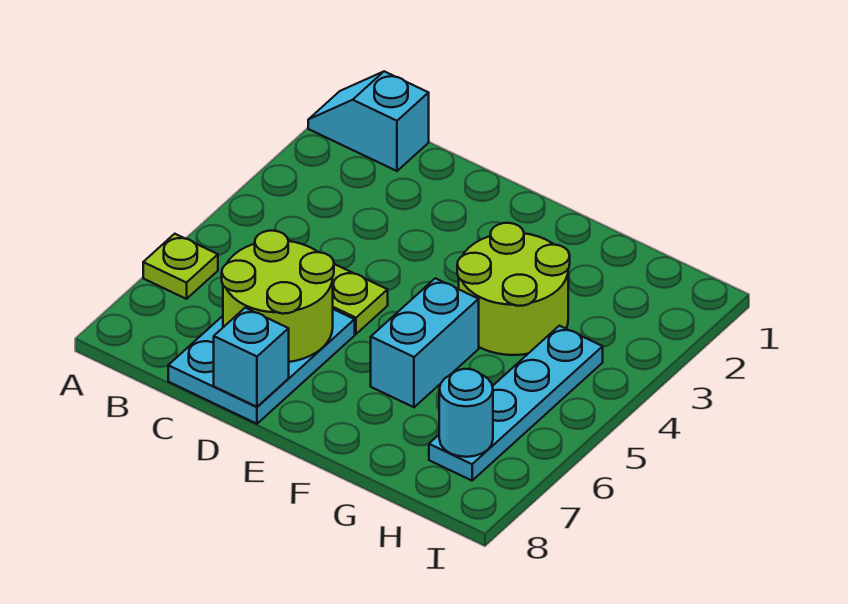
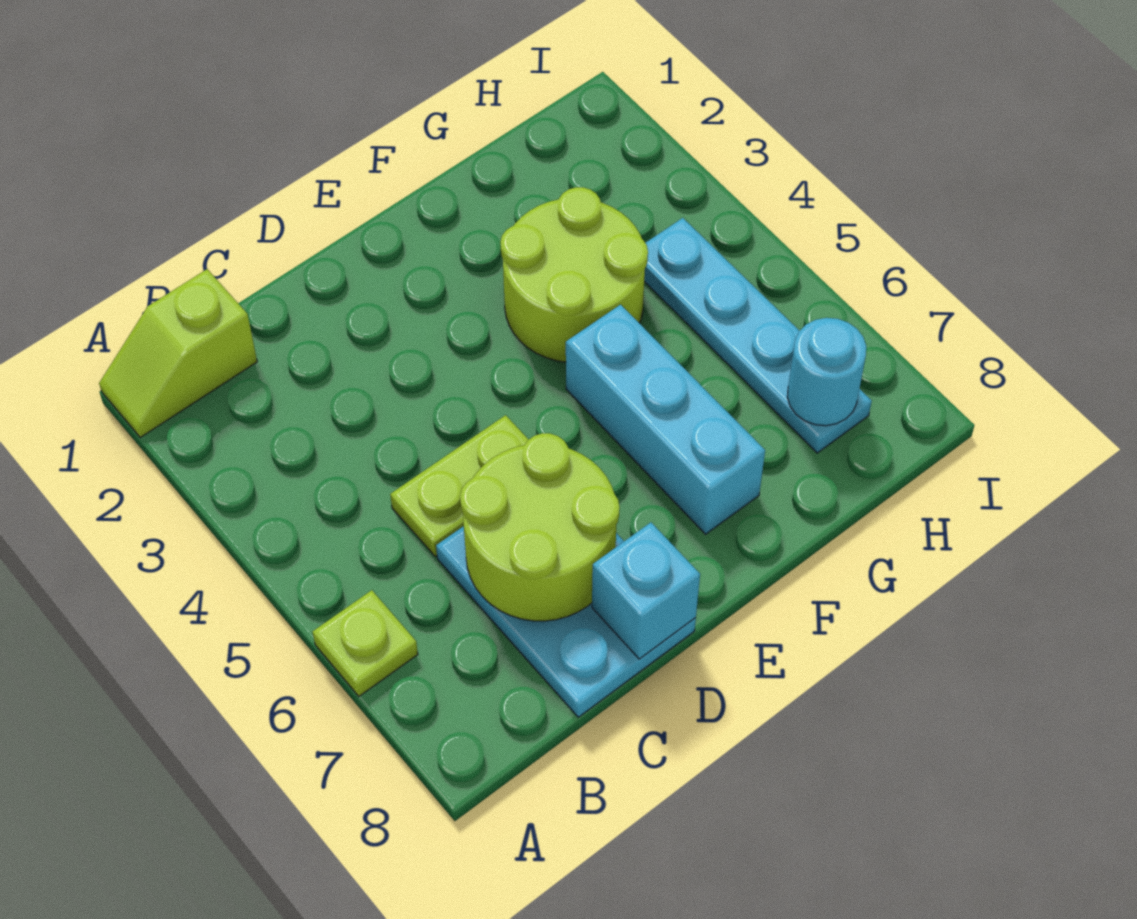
cyan 1x2 slope [308,71,429,171] -> lime 1x2 slope [99,269,257,438]
cyan 1x2 brick [371,278,479,407] -> cyan 1x3 brick [566,305,765,534]

